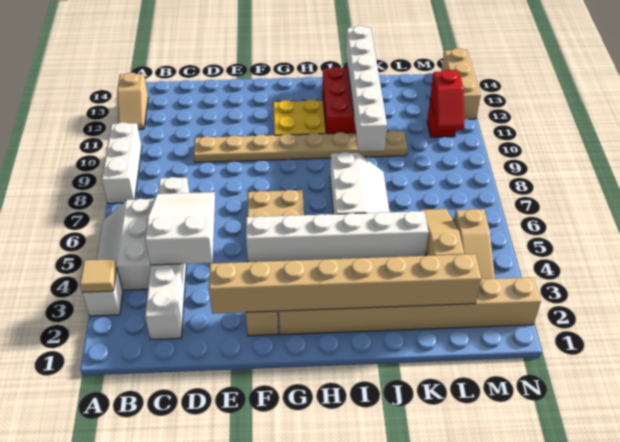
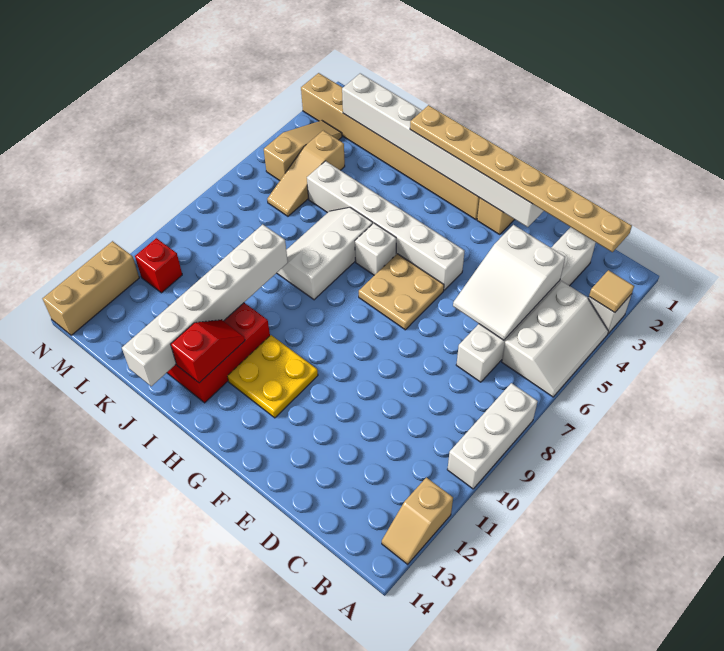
tan 1x2 slope [117,73,148,129] -> tan 1x2 slope turned to [382,477,453,564]
tan 1x8 plate [194,131,408,162] -> tan 1x8 plate moved to [410,105,632,252]
tan 1x8 brick [209,254,481,313] -> white 1x8 brick [342,73,543,227]
none -> white 1x1 brick [355,223,396,275]
red 1x2 slope [430,70,464,131] -> red 1x2 slope moved to [171,320,245,383]

